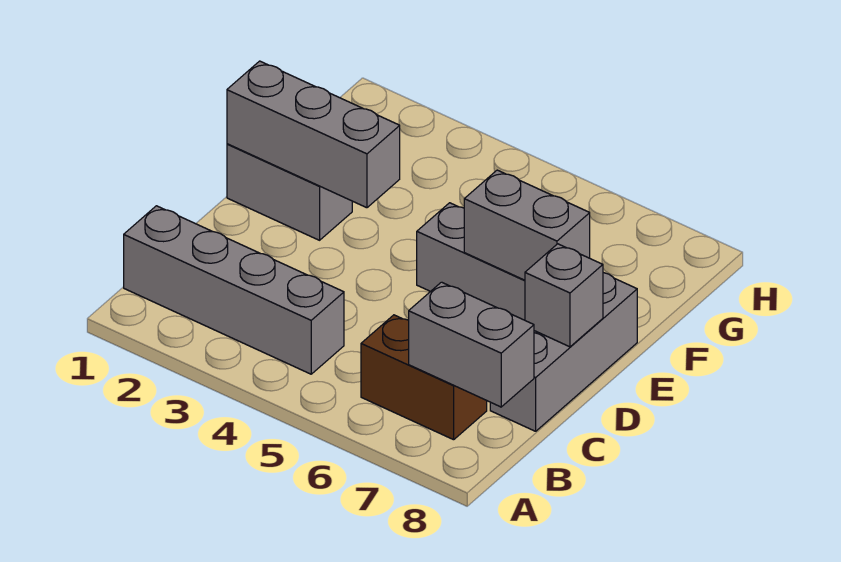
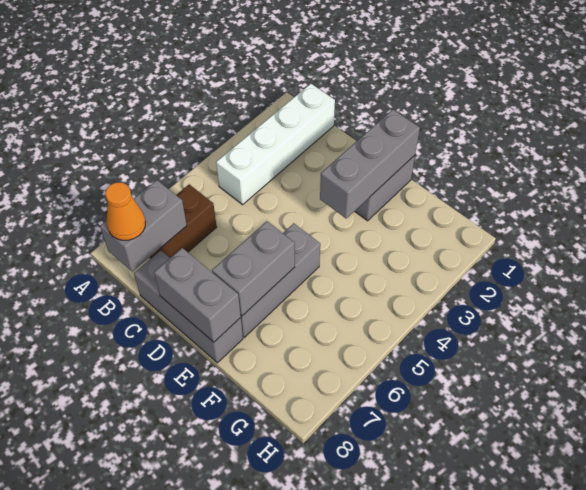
grey 1x4 brick [124,206,344,374] -> white 1x4 brick [216,84,335,205]
none -> orange 1x1 cone [105,182,146,240]
grey 1x1 brick [525,244,603,347] -> grey 1x2 brick [154,248,241,342]

